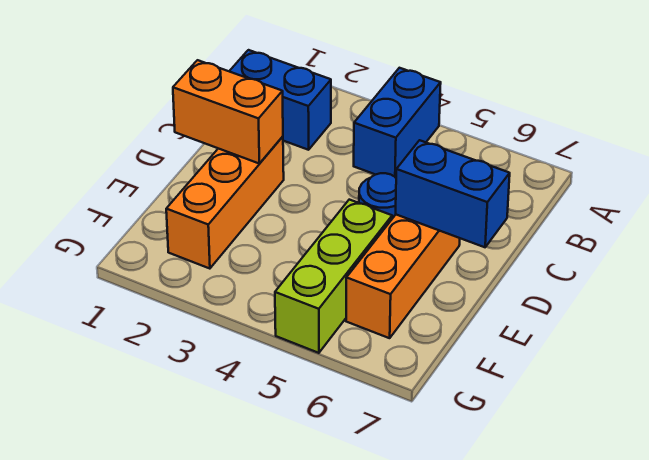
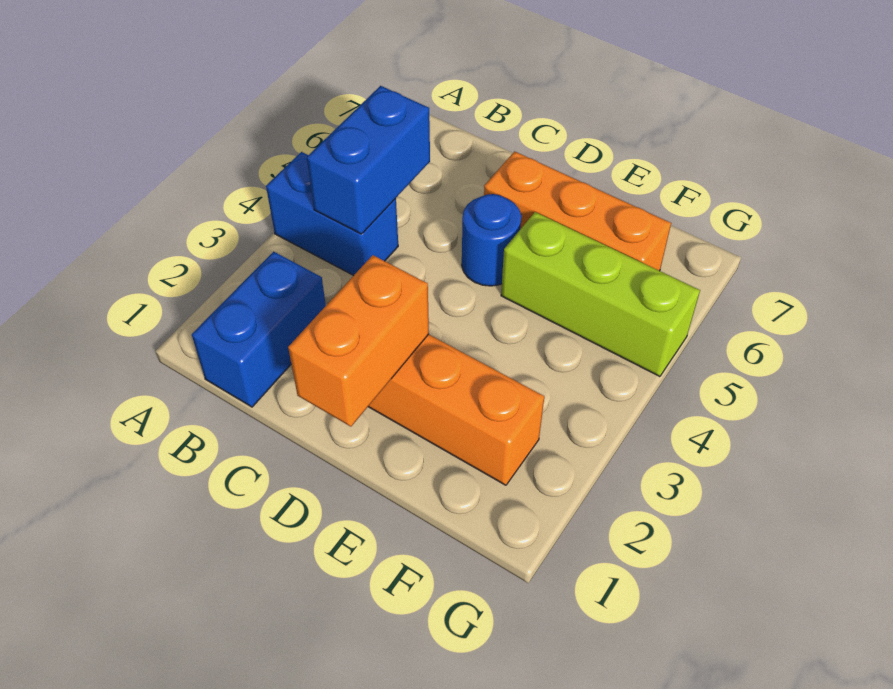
blue 1x2 brick [396,140,510,247] -> blue 1x2 brick moved to [307,86,430,234]

